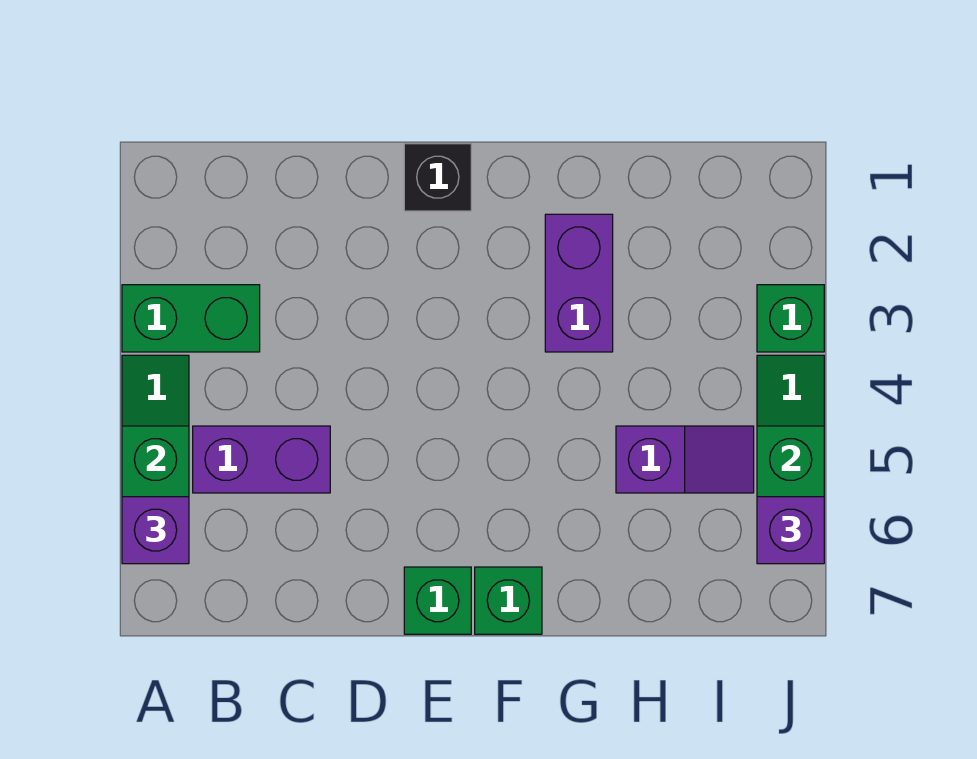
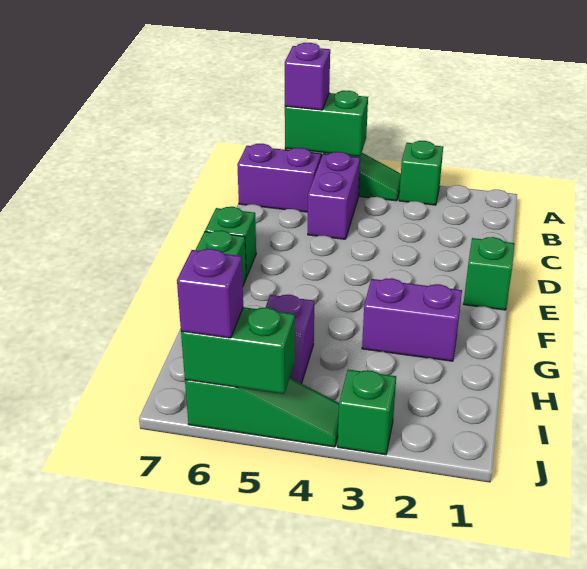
green 1x2 brick [122,285,260,352] -> green 1x1 brick [399,141,443,205]
none -> purple 1x2 brick [237,144,321,212]
black 1x1 brick [404,144,471,211] -> green 1x1 brick [464,237,514,310]

